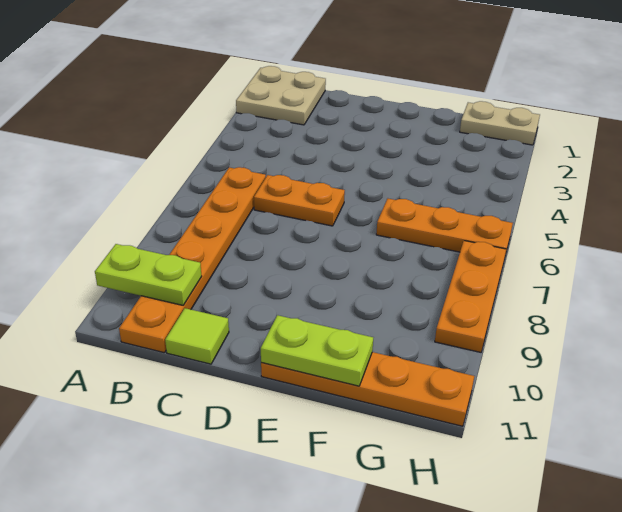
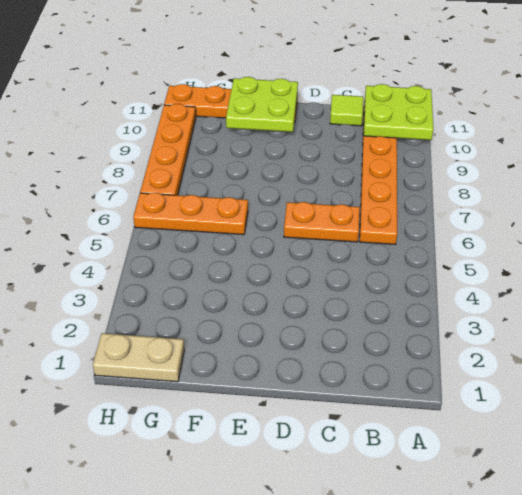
tan 2x2 plate [236,66,326,125] -> none
lime 1x2 plate [95,244,202,305] -> lime 2x2 plate [364,84,433,140]
lime 1x2 plate [261,315,373,386] -> lime 2x2 plate [226,77,298,132]
orange 1x3 plate [435,241,506,352] -> orange 1x4 plate [140,104,196,195]

